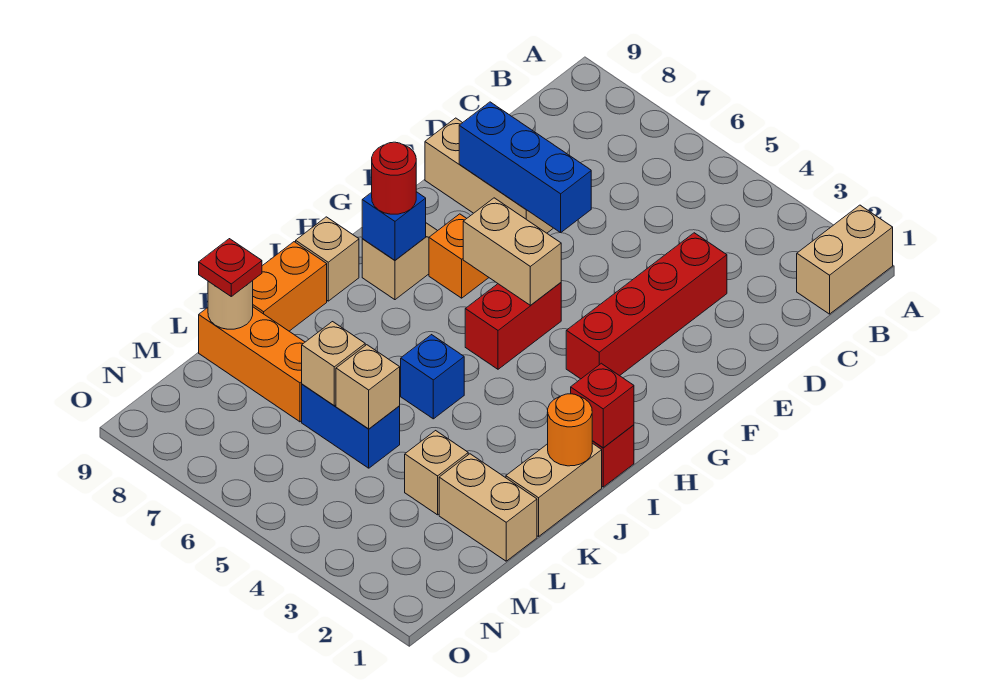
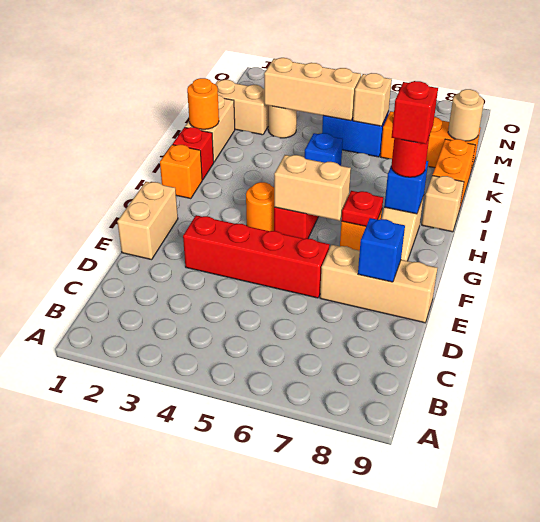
tan 1x2 brick [797,205,893,314] -> tan 1x2 brick moved to [117,182,178,260]
red 1x4 brick [566,233,727,379] -> red 1x4 brick turned to [183,215,330,298]
blue 1x3 brick [459,102,591,233] -> blue 1x1 brick [358,218,405,282]
none -> orange 1x1 round brick [246,182,274,231]
none -> orange 1x1 brick [160,145,202,199]
red 1x1 brick [571,363,634,448] -> red 1x1 brick moved to [391,81,438,144]
tan 1x1 brick [405,431,468,515] -> tan 1x1 round brick [268,106,297,138]
tan 1x1 brick [336,345,400,429] -> tan 1x3 brick [264,58,361,121]
red 1x1 plate [199,239,262,296] -> red 1x1 plate moved to [341,191,383,226]

